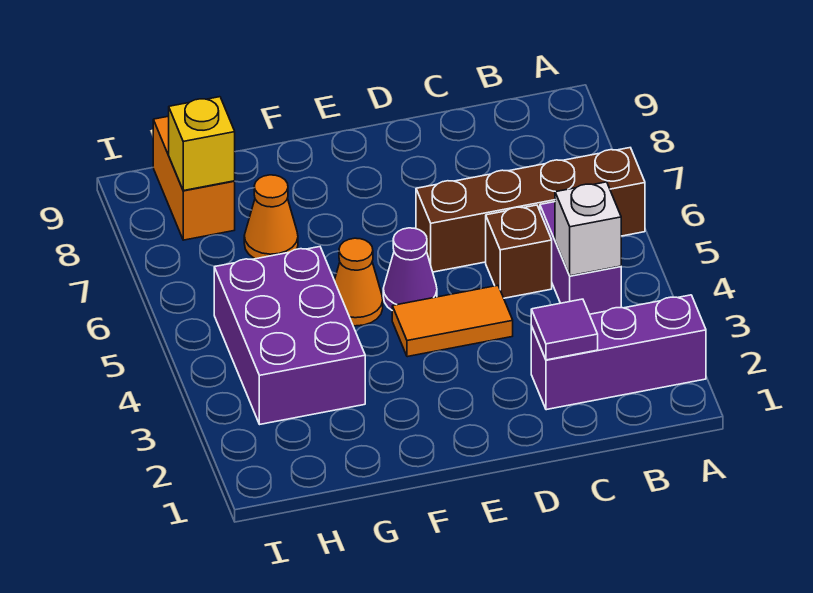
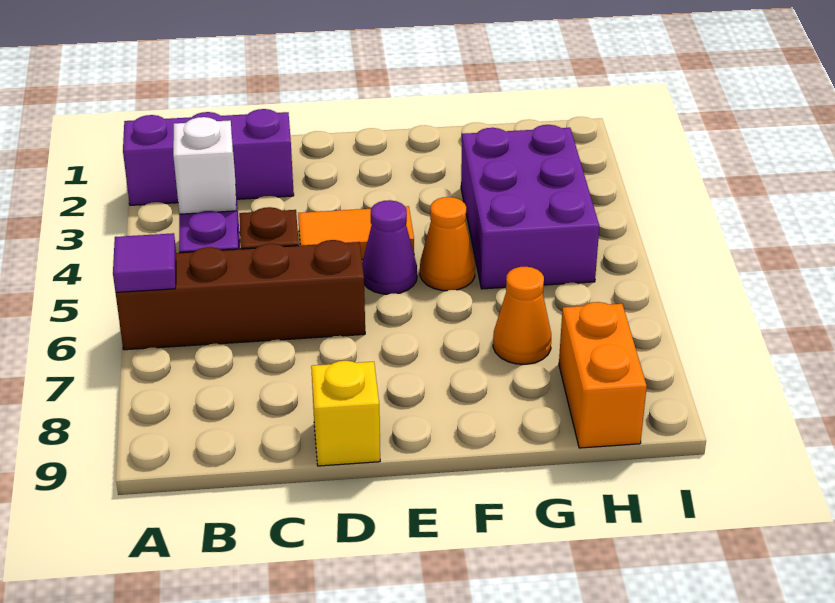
purple 1x1 tile [531,299,598,360] -> purple 1x1 tile moved to [113,233,176,292]
yellow 1x1 brick [169,97,235,191] -> yellow 1x1 brick moved to [311,361,380,466]

